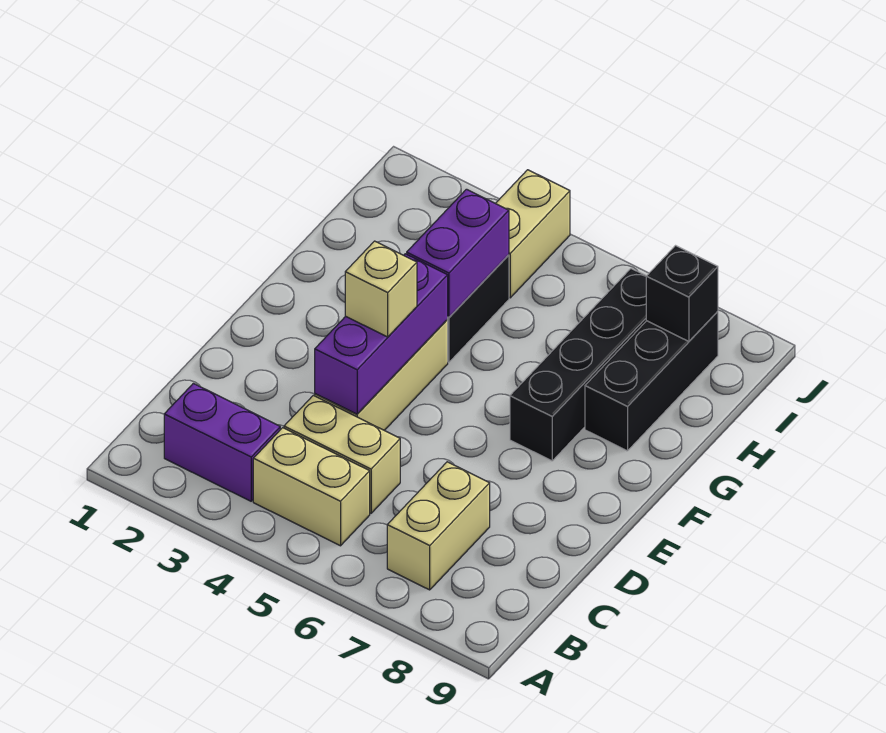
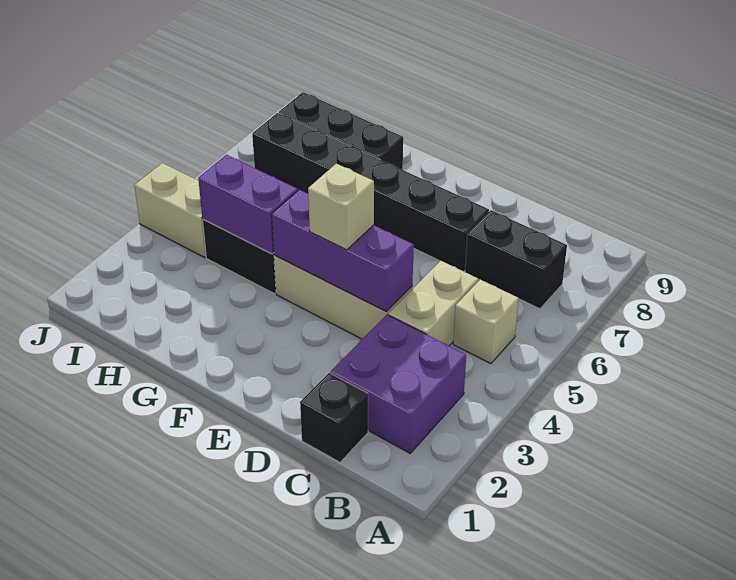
purple 1x2 brick [164,383,280,501] -> purple 2x2 brick [331,315,466,453]
tan 1x2 brick [253,428,370,546] -> tan 1x1 brick [453,280,519,364]
tan 1x2 brick [387,462,490,590] -> black 1x2 brick [465,210,567,309]
black 1x4 brick [510,269,646,461] -> black 1x6 brick [252,113,489,271]
black 1x1 brick [646,246,718,341] -> black 1x1 brick moved to [300,373,368,462]

